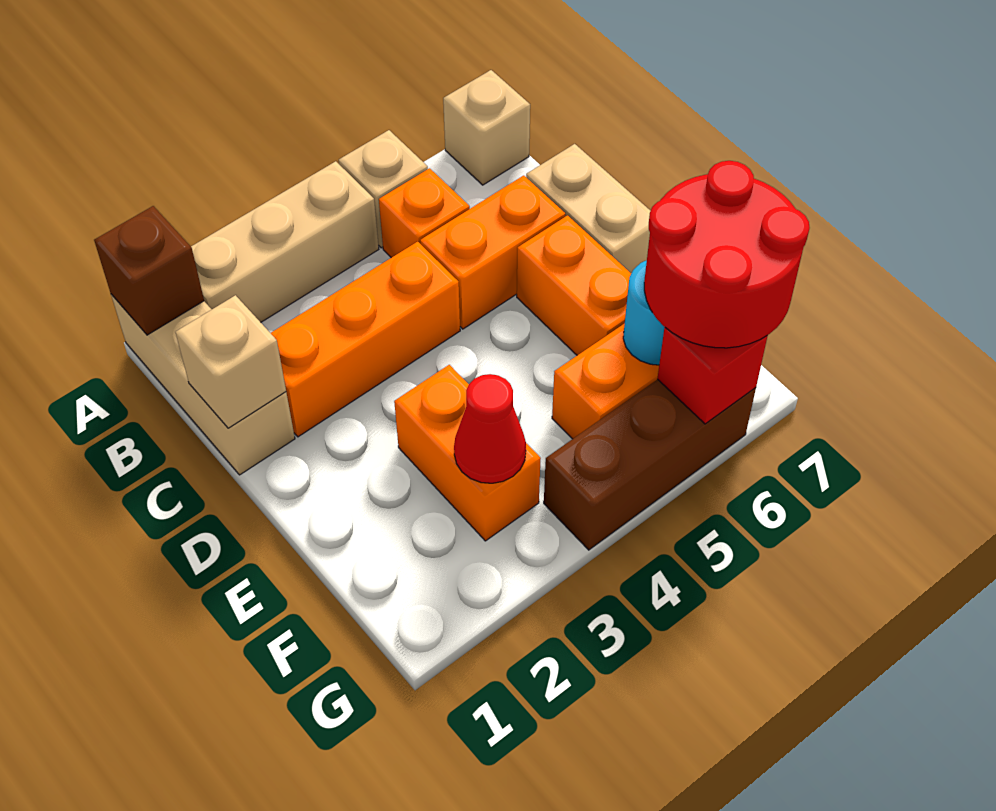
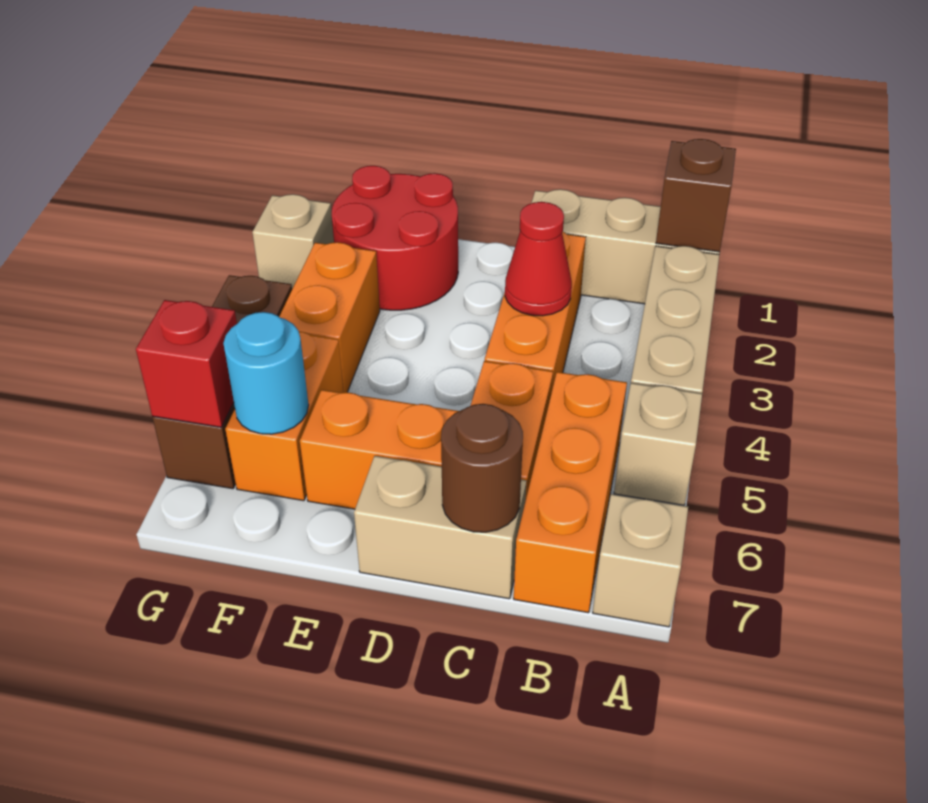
orange 1x1 brick [379,168,470,258] -> orange 1x3 brick [514,372,627,613]
tan 1x1 brick [175,295,286,428] -> tan 1x1 brick moved to [252,194,334,289]
none -> brown 1x1 round brick [441,404,523,532]
orange 1x2 brick [394,365,541,541] -> orange 1x2 brick turned to [279,242,380,393]
red 1x1 cone [454,374,526,483] -> red 1x1 cone moved to [505,202,572,316]
red 2x2 round brick [644,161,810,348] -> red 2x2 round brick moved to [332,166,458,310]

